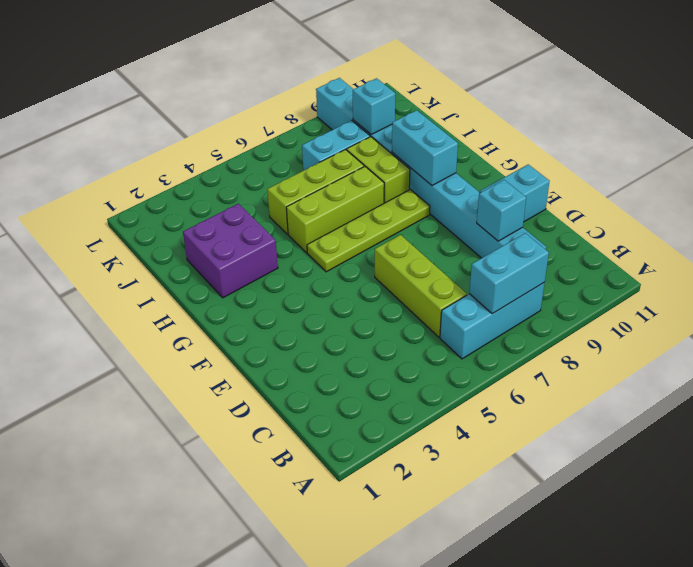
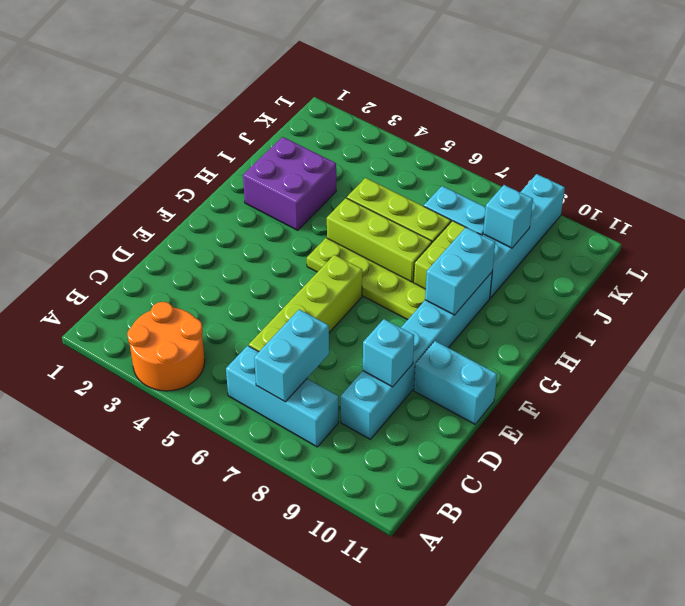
none -> orange 2x2 round brick [127,302,205,391]
cyan 1x2 brick [469,233,549,314] -> cyan 1x2 brick turned to [254,309,329,402]
lime 1x3 brick [375,235,467,337] -> lime 1x4 brick [249,255,362,351]

